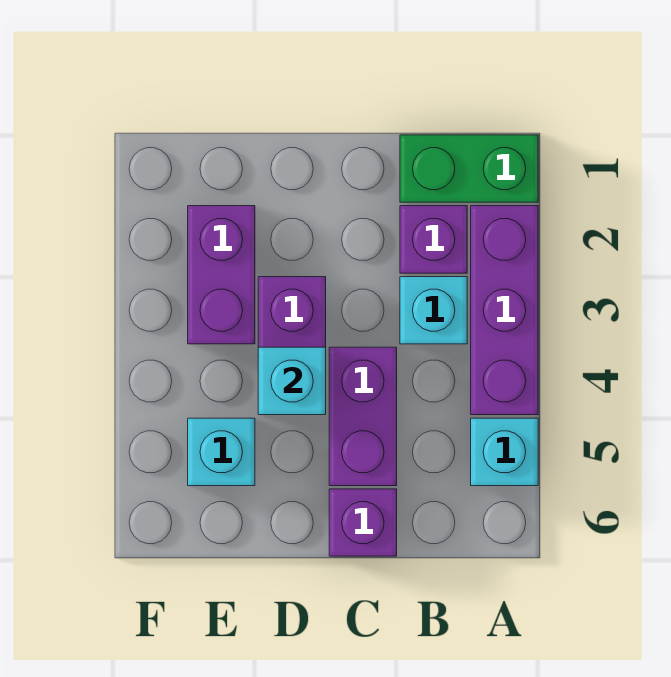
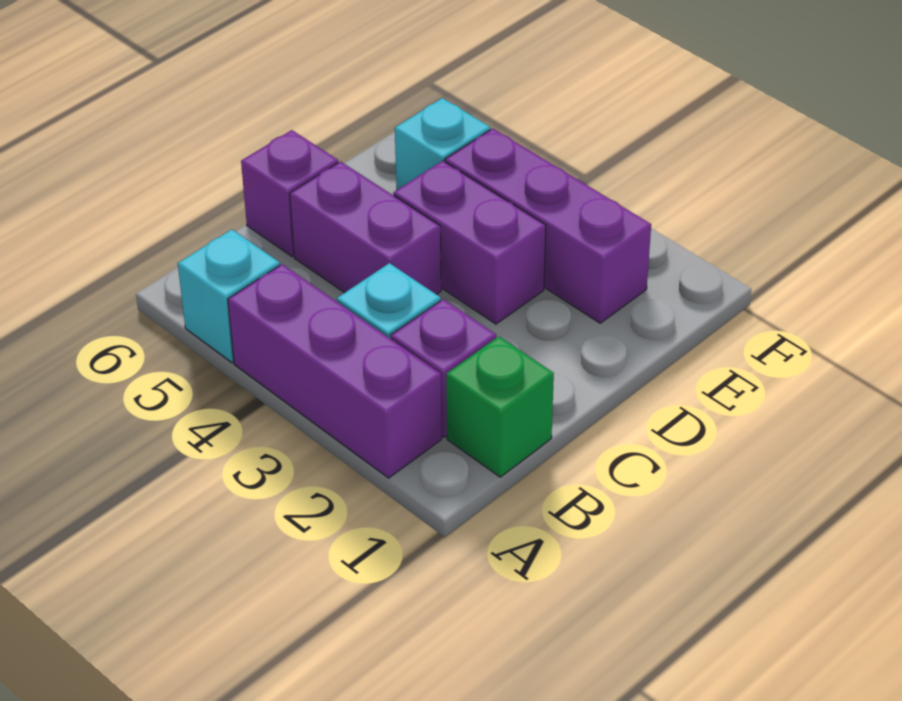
green 1x2 brick [400,135,538,202] -> green 1x1 brick [446,336,554,477]
cyan 1x1 brick [258,347,326,415] -> none
purple 1x2 brick [188,206,255,344] -> purple 1x3 brick [445,129,651,323]

